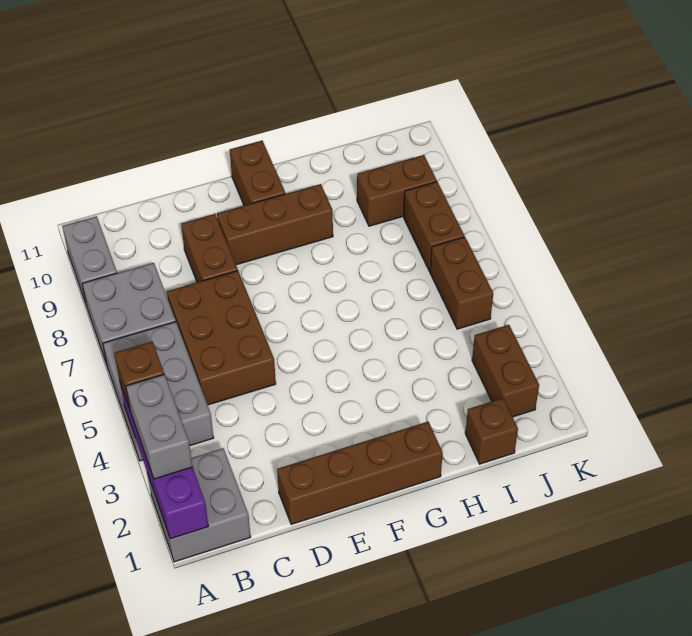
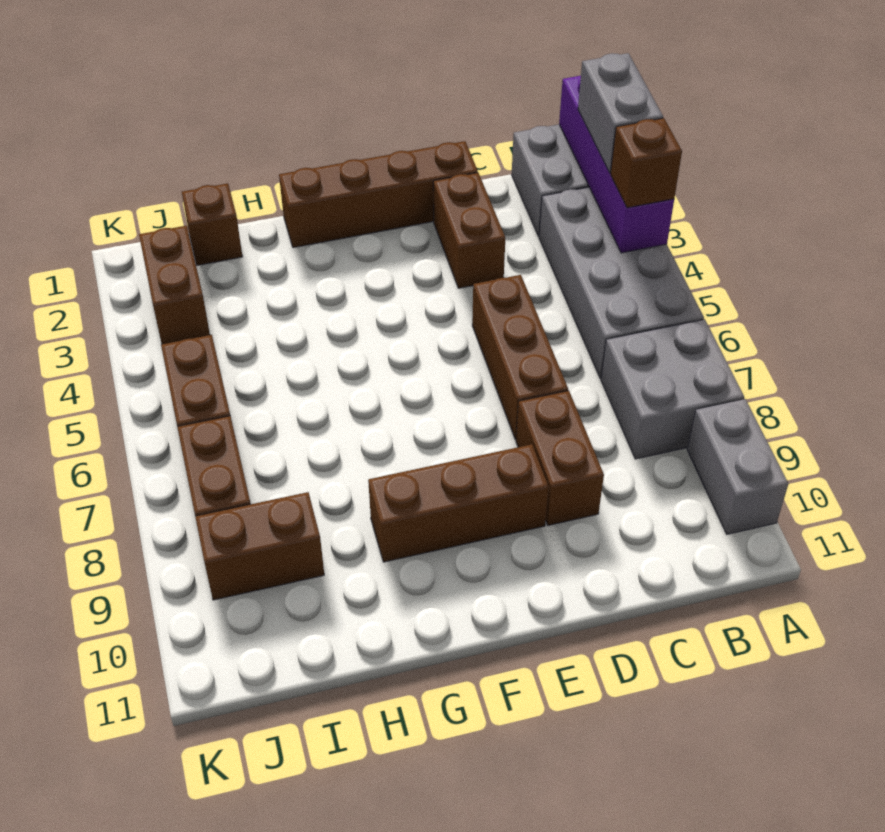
grey 2x3 brick [103,322,214,461] -> grey 2x4 brick [539,187,704,379]
brown 2x3 brick [167,271,276,405] -> brown 1x3 brick [472,275,568,440]
brown 1x2 brick [230,141,285,206] -> brown 1x2 brick moved to [433,173,505,288]

